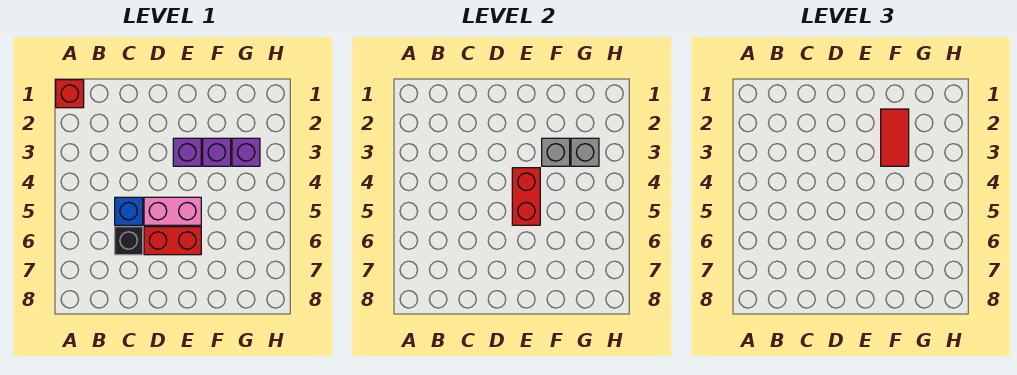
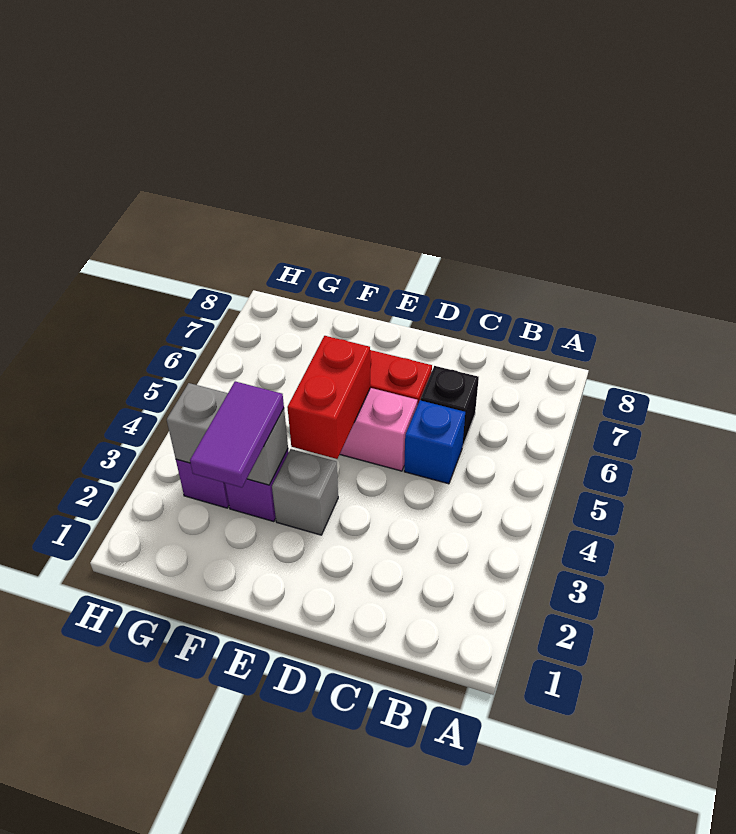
red 1x1 brick [56,80,84,108] -> none
purple 1x1 brick [173,138,201,166] -> grey 1x1 brick [272,449,338,535]
red 1x2 tile [881,109,909,166] -> purple 1x2 tile [190,381,284,487]

